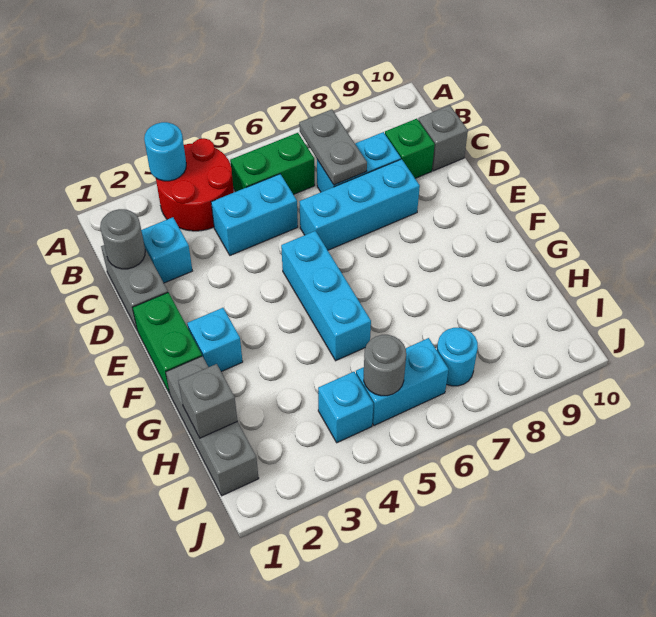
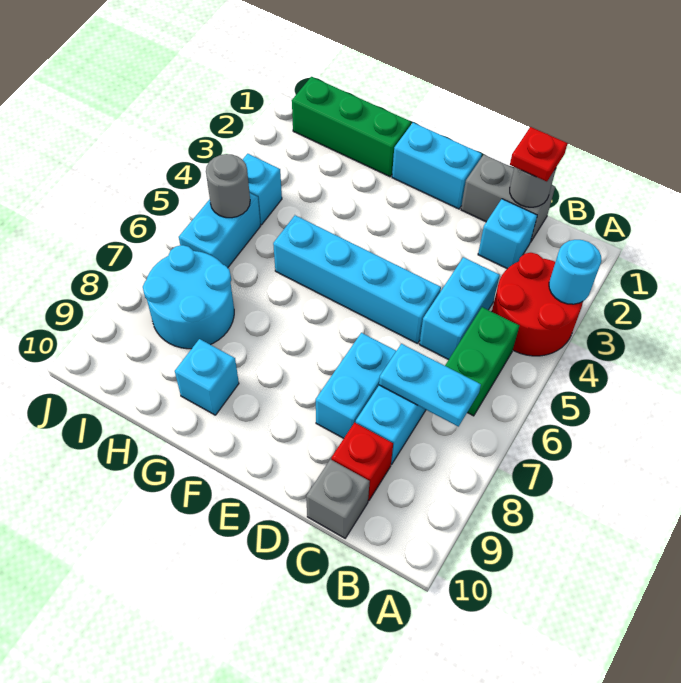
grey 1x2 plate [299,109,367,185] -> cyan 1x2 plate [379,344,481,427]
none -> red 1x1 plate [510,127,567,181]
green 1x1 brick [385,119,435,178] -> red 1x1 brick [331,423,393,501]
cyan 1x3 brick [299,159,420,250] -> cyan 1x2 brick [316,333,396,438]
green 1x2 brick [133,292,202,394] -> cyan 1x2 brick [392,123,482,209]
cyan 1x3 brick [281,231,371,361] -> cyan 1x4 brick [273,215,441,344]
cyan 1x1 brick [187,308,243,372] -> cyan 1x1 brick moved to [175,339,239,415]
grey 1x3 brick [166,356,259,496] -> green 1x3 brick [292,77,411,177]
grey 1x1 brick [178,364,238,438] -> none
cyan 1x1 round brick [437,328,478,386] -> cyan 2x2 round brick [143,245,234,349]

